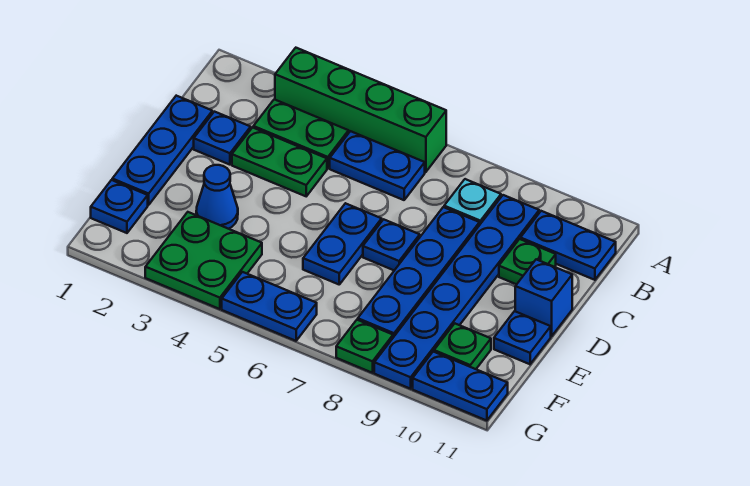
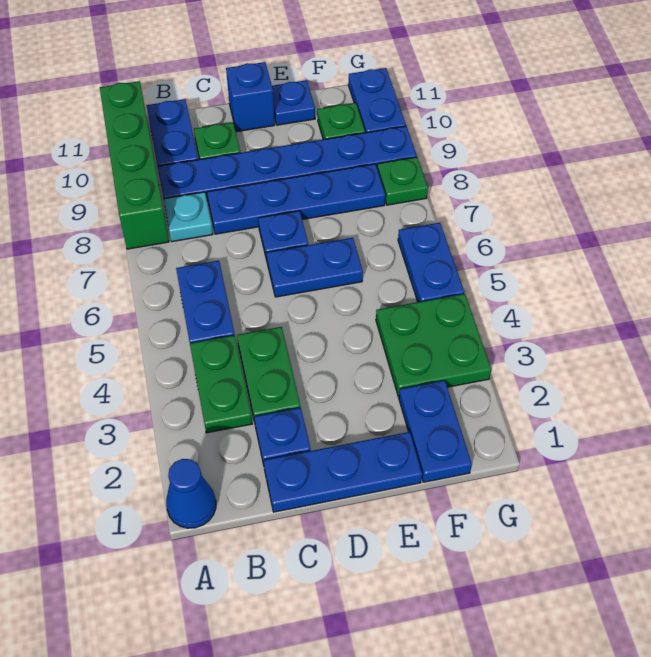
green 1x4 brick [275,48,446,172] -> green 1x4 brick moved to [100,81,169,249]
blue 1x1 cone [196,165,238,229] -> blue 1x1 cone moved to [166,459,216,528]
blue 1x1 plate [91,180,148,233] -> blue 1x2 plate [399,380,472,482]

